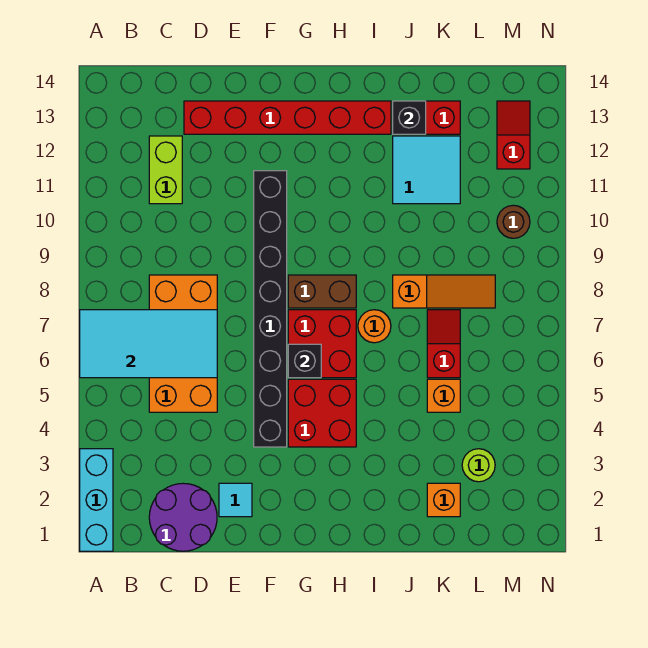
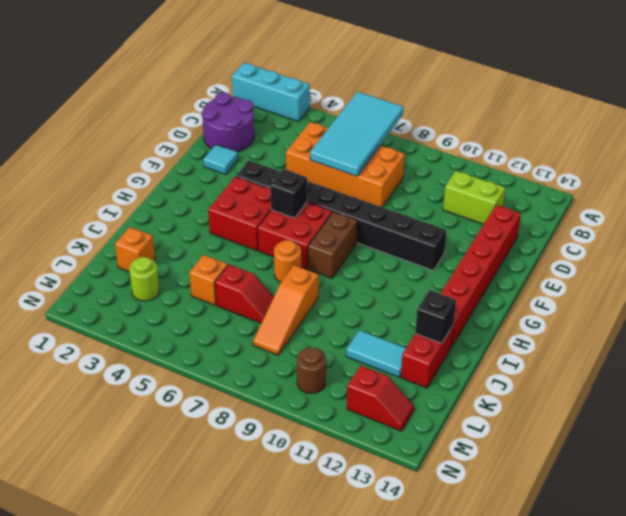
cyan 2x2 tile [393,136,460,204] -> cyan 1x2 tile [346,330,406,377]

